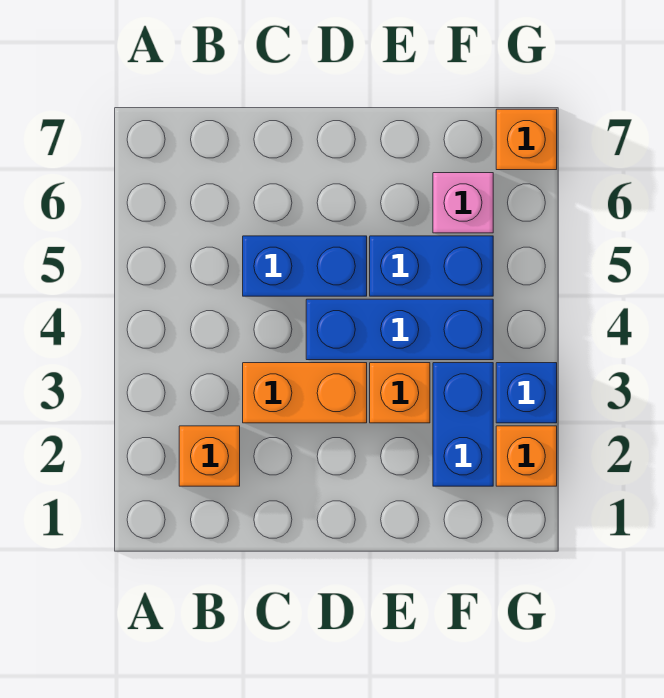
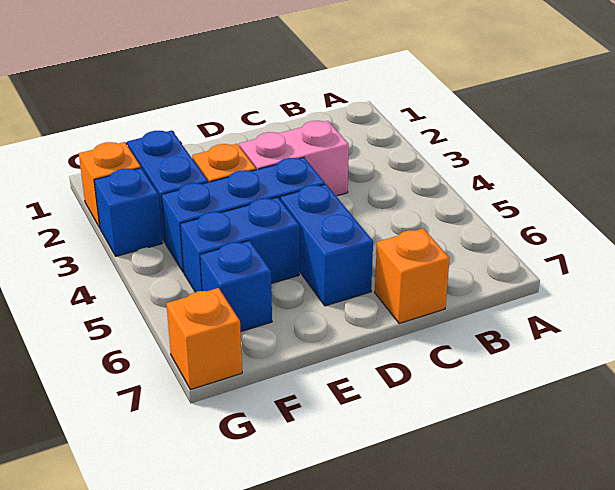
orange 1x1 brick [179,426,240,486] -> orange 1x1 brick moved to [375,228,450,324]
orange 1x2 brick [243,363,367,423] -> pink 1x2 brick [239,121,349,196]
blue 1x2 brick [243,236,367,296] -> blue 1x2 brick turned to [280,184,373,306]
pink 1x1 brick [433,173,493,233] -> blue 1x1 brick [200,241,272,331]

